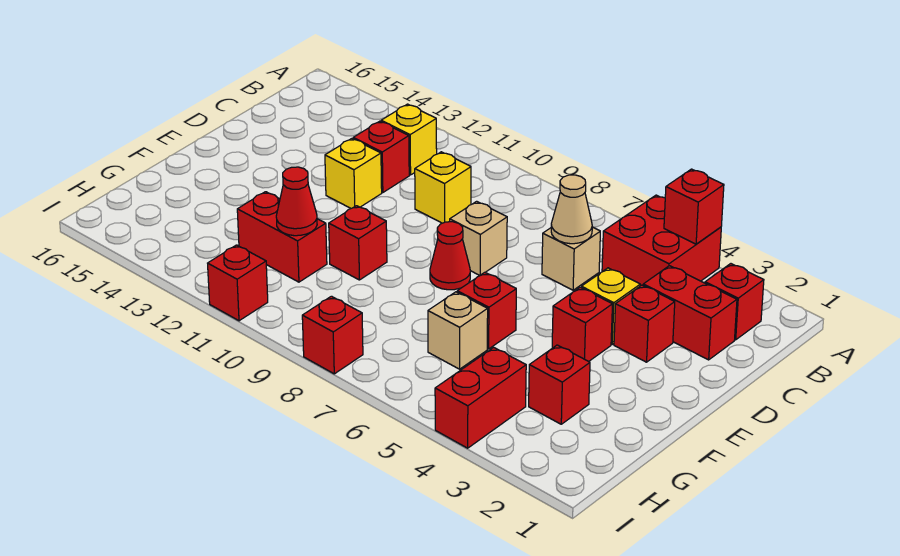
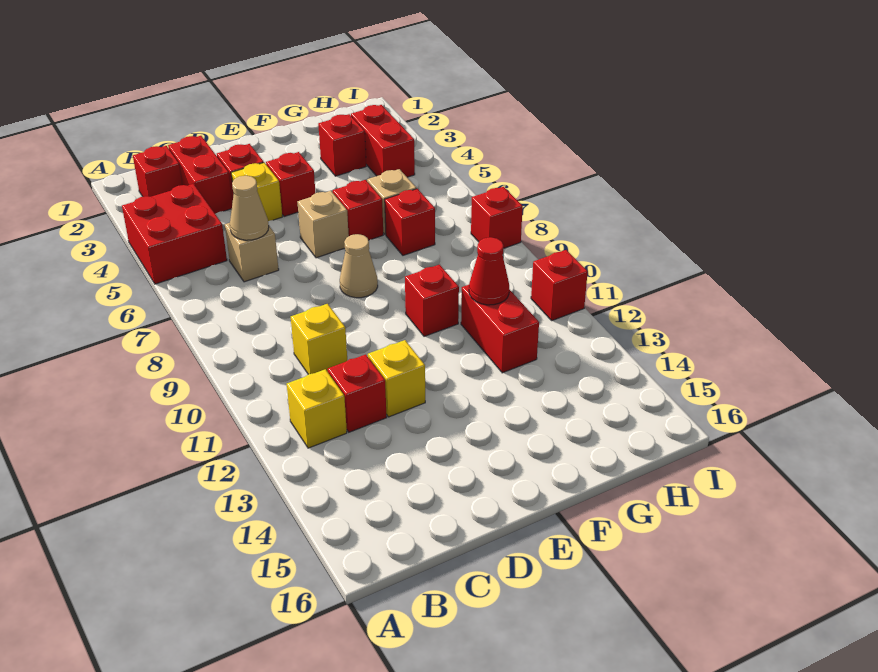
red 1x1 brick [664,169,724,244] -> red 1x1 brick moved to [385,189,435,255]
tan 1x1 brick [450,201,507,276] -> tan 1x1 brick moved to [298,191,349,258]
red 1x1 cone [430,221,470,290] -> tan 1x1 cone [340,234,378,298]
red 1x2 brick [435,347,526,448] -> red 1x2 brick turned to [351,105,415,177]

